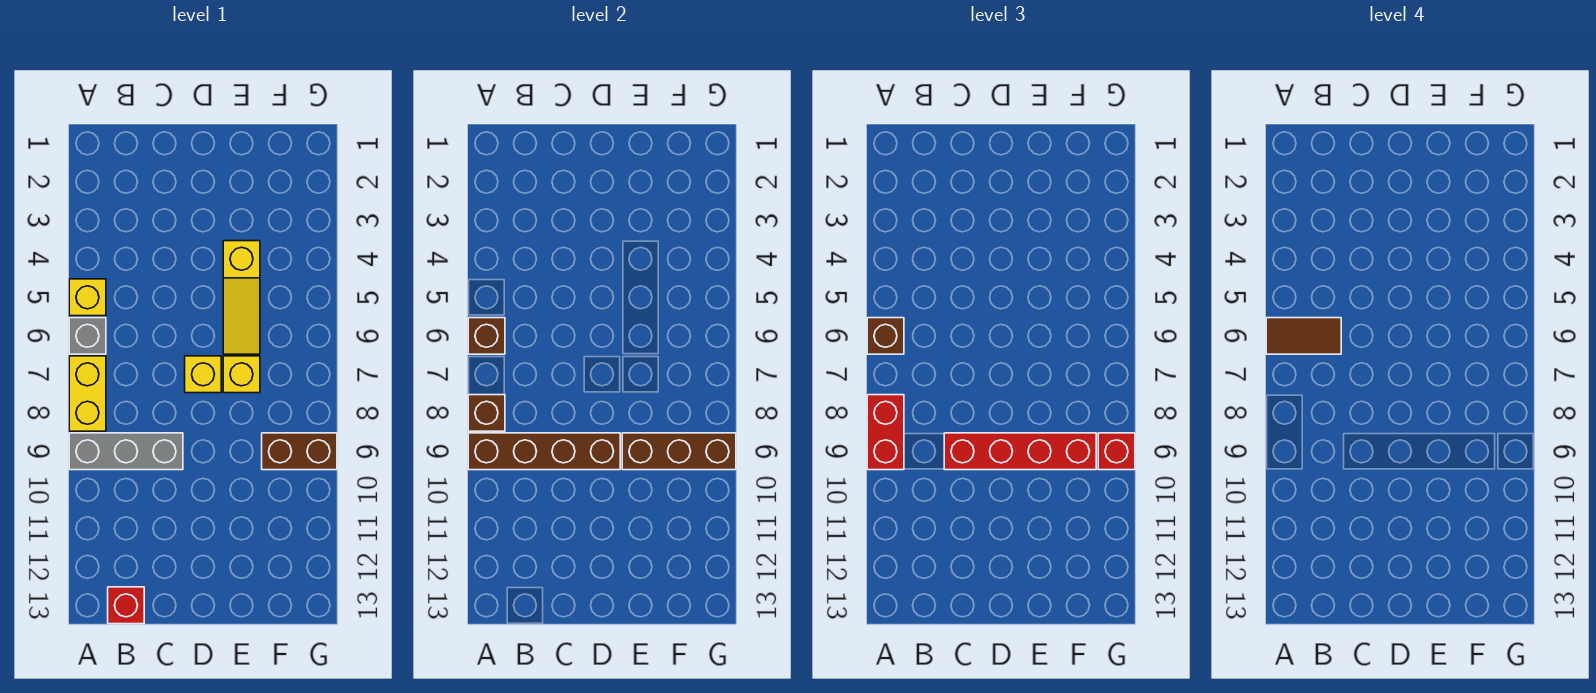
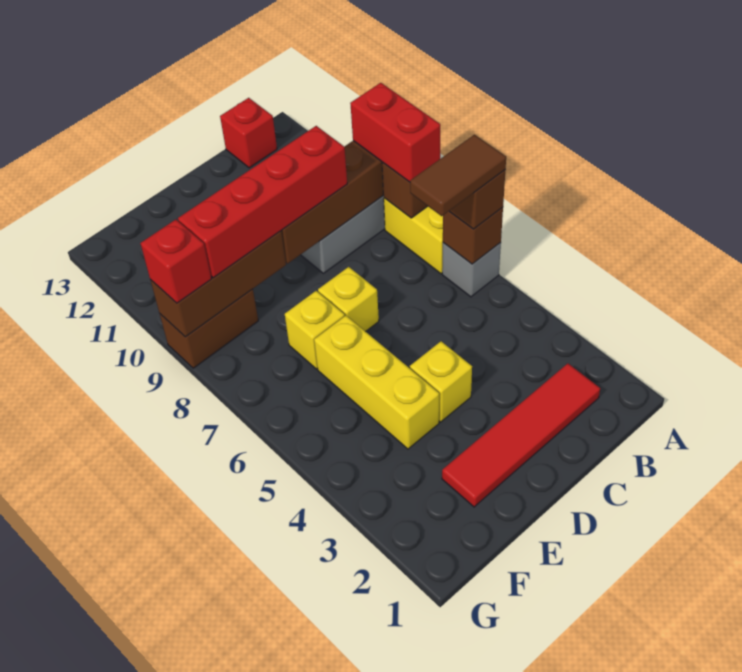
yellow 1x1 brick [69,279,106,316] -> yellow 1x1 brick moved to [410,341,472,422]
none -> red 1x4 tile [442,363,600,507]
yellow 1x3 slope [223,241,260,354] -> yellow 1x3 brick [314,316,439,449]

